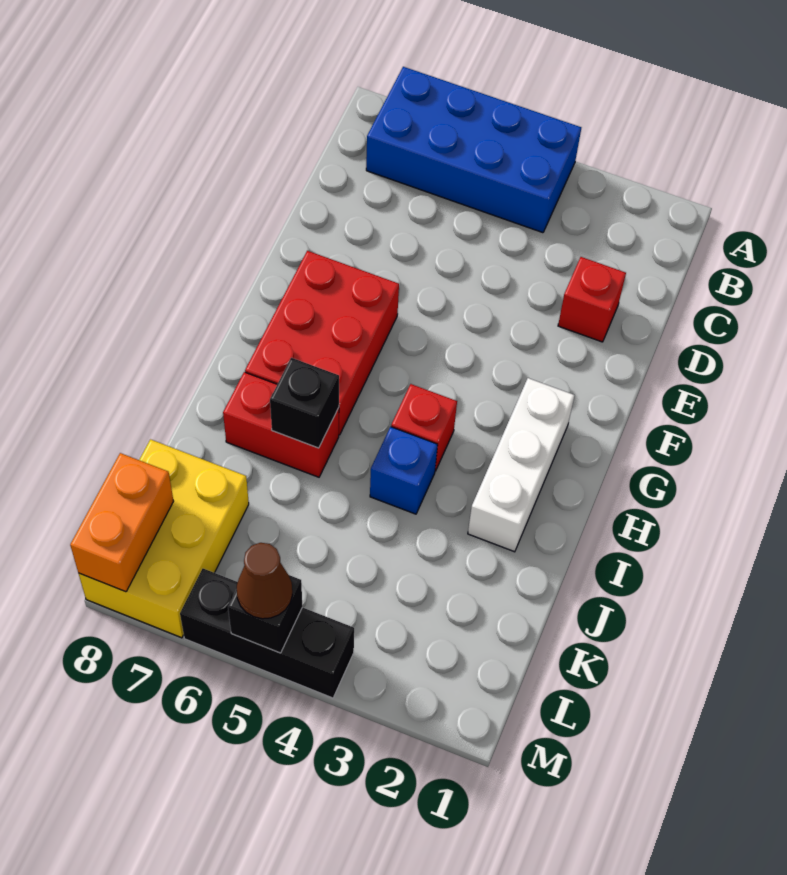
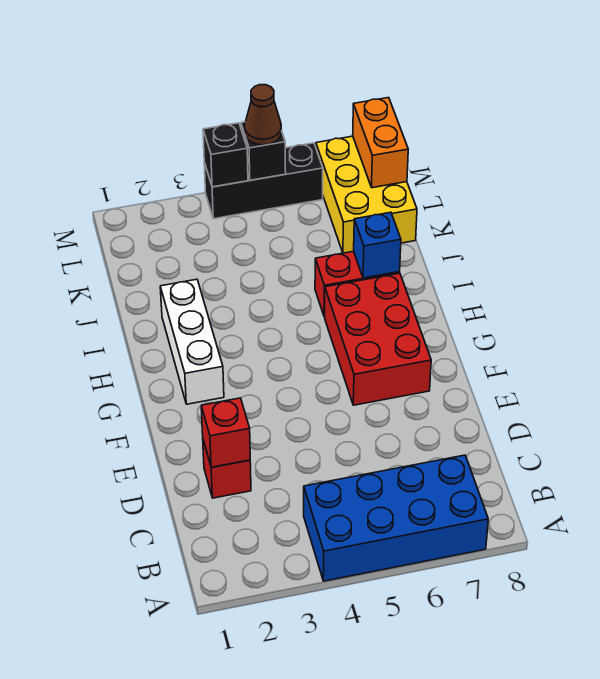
red 1x1 brick [391,384,457,471] -> red 1x1 brick moved to [201,398,250,467]
blue 1x1 brick [370,427,438,514] -> blue 1x1 brick moved to [354,212,401,278]
black 1x1 brick [270,358,339,448] -> black 1x1 brick moved to [203,123,248,187]

